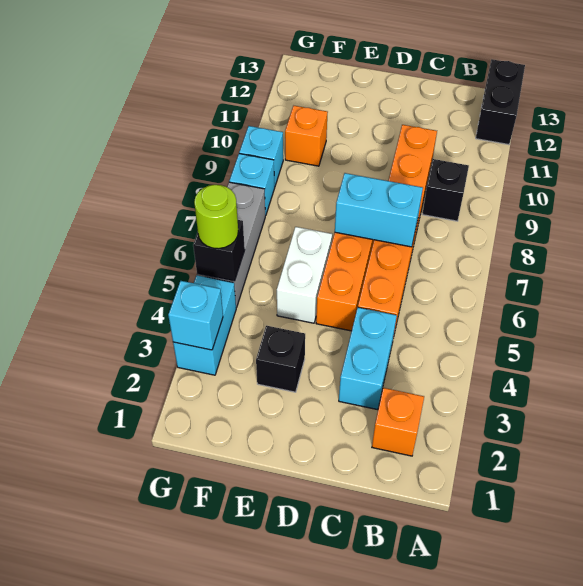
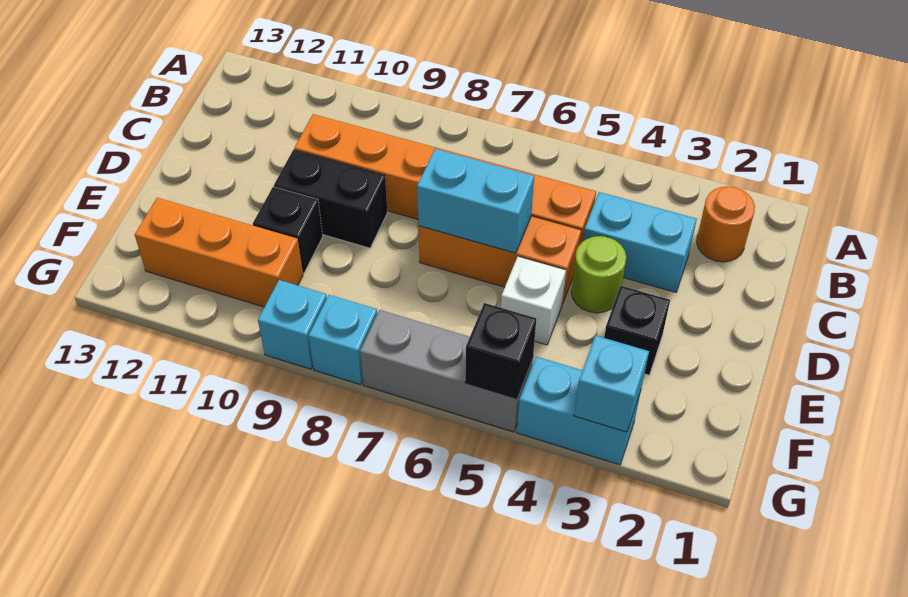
black 1x2 brick [476,59,525,145] -> black 1x2 brick moved to [274,150,388,248]
orange 1x1 brick [372,388,424,456] -> orange 1x1 round brick [697,186,755,262]
black 1x1 brick [423,159,469,221] -> black 1x1 brick moved to [253,187,323,273]
cyan 1x2 brick [335,173,423,247] -> cyan 1x2 brick turned to [417,149,534,253]
white 1x2 brick [277,227,332,323] -> white 1x1 brick [501,257,566,345]
orange 1x1 brick [285,106,328,166] -> orange 1x3 brick [135,198,303,307]
lime 1x1 round brick [194,185,238,249] -> lime 1x1 round brick moved to [571,236,626,313]

